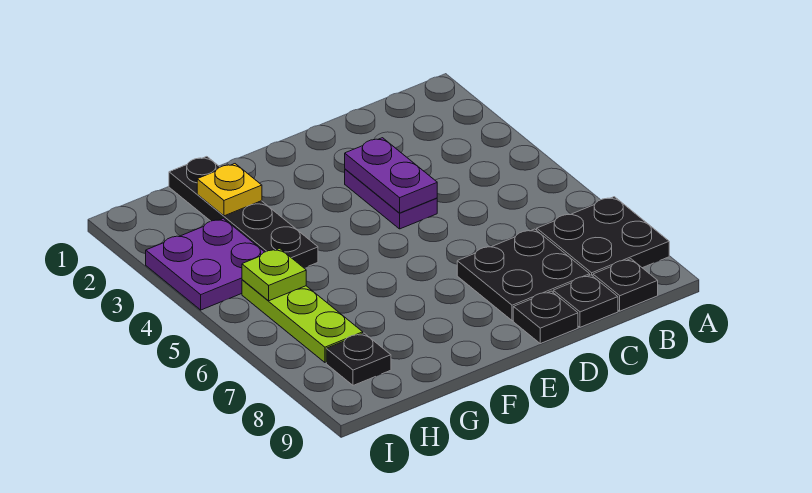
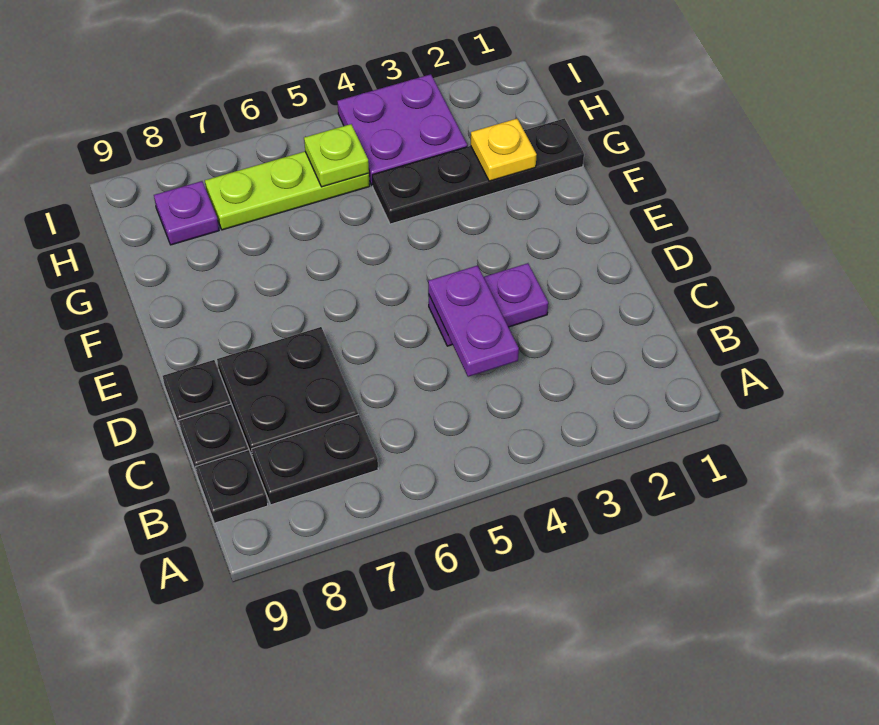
black 2x2 plate [537,197,669,276] -> black 1x2 plate [252,415,378,505]
purple 1x2 plate [345,138,437,213] -> purple 1x2 plate turned to [428,265,519,377]
black 1x1 plate [326,333,391,385] -> purple 1x1 plate [154,181,219,245]

